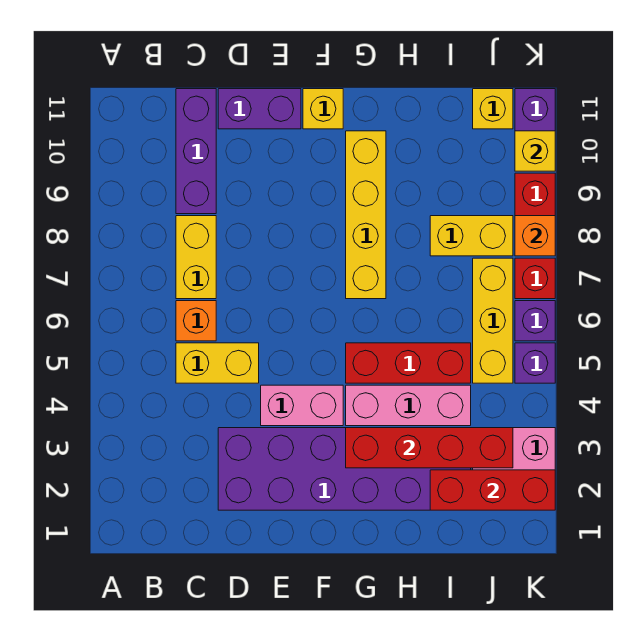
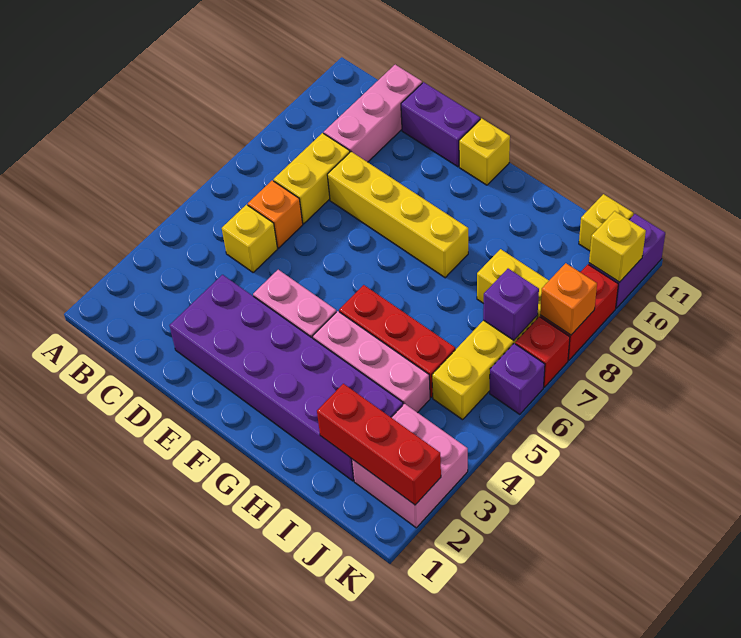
yellow 1x2 brick [176,343,259,383] -> yellow 1x1 brick [222,205,278,273]
purple 1x3 brick [176,89,216,214] -> pink 1x3 brick [324,65,422,162]
red 1x4 brick [346,428,513,468] -> none
yellow 1x4 brick [346,131,386,299] -> yellow 1x4 brick turned to [327,152,468,278]
purple 1x1 brick [515,343,555,383] -> purple 1x1 brick moved to [483,269,539,340]

